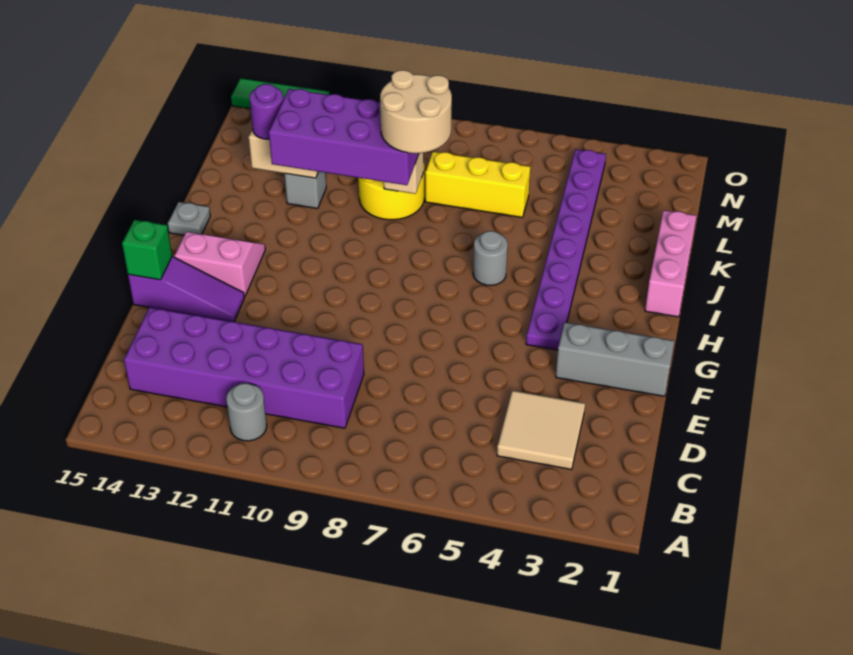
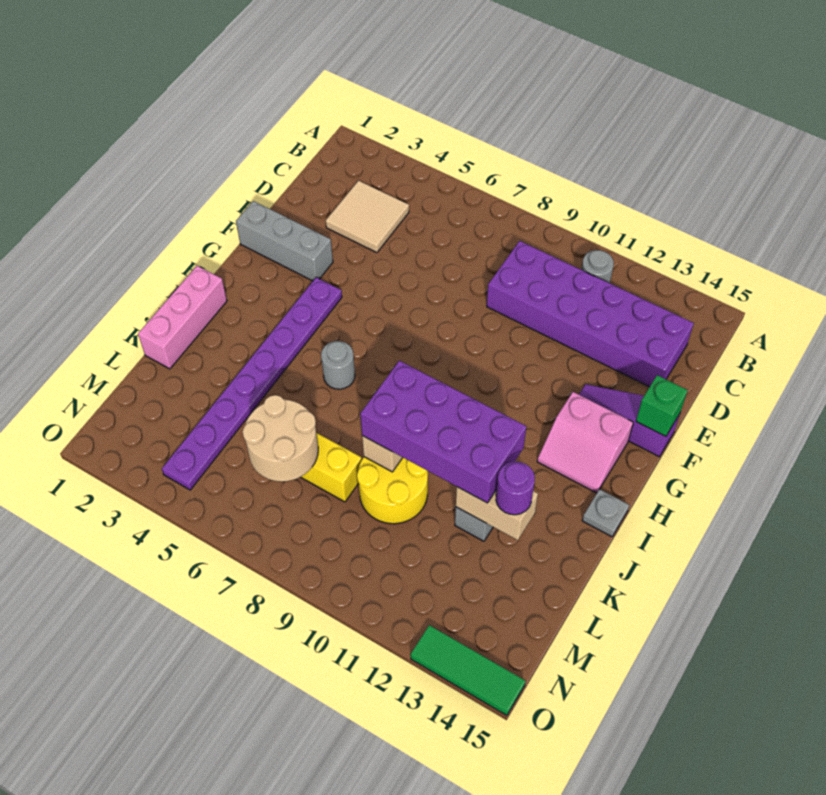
tan 2x2 round brick [380,70,452,153] -> tan 2x2 round brick moved to [243,395,318,482]

